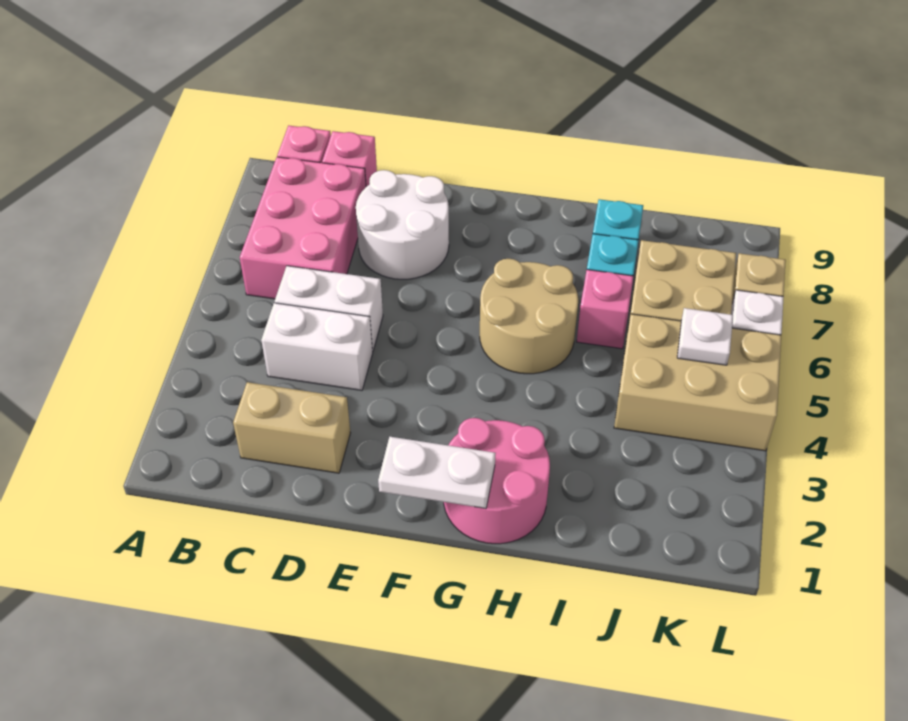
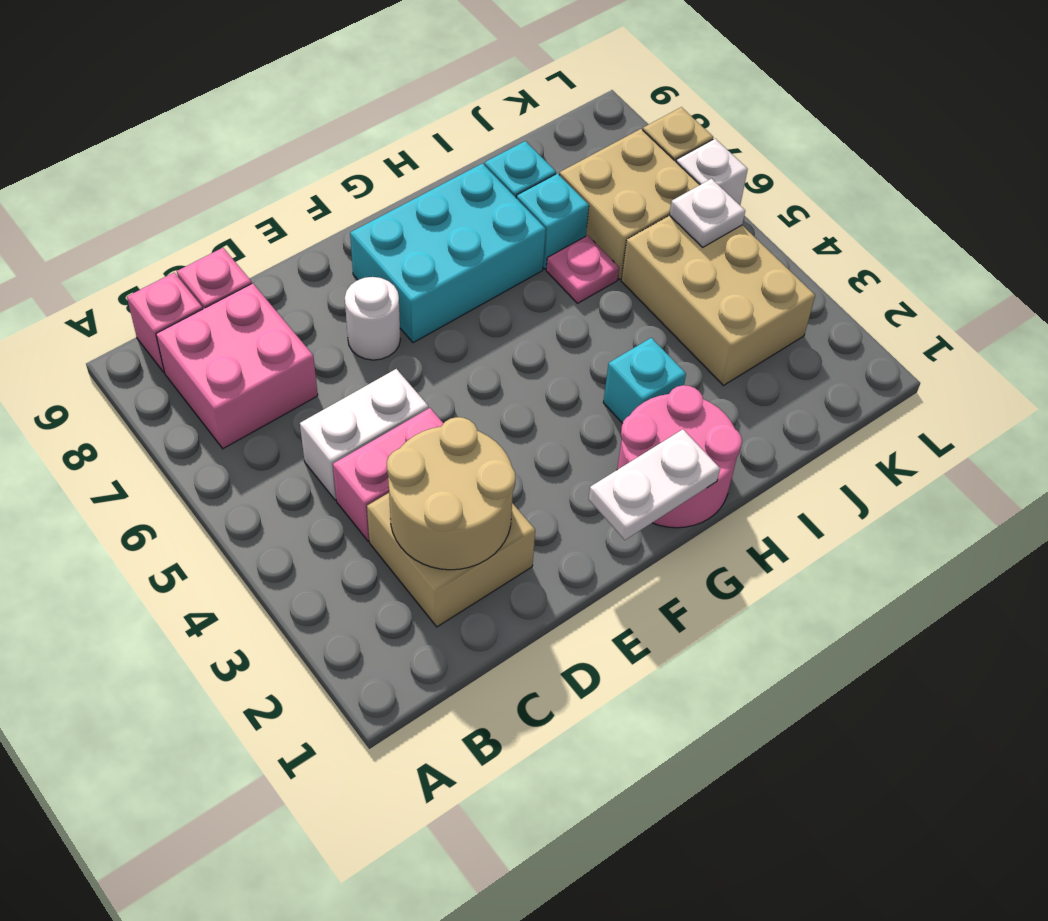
pink 2x3 brick [240,157,366,299] -> pink 2x2 brick [156,283,318,449]
tan 1x2 brick [233,382,350,473] -> tan 2x2 brick [367,493,535,627]
white 1x2 brick [261,303,373,390] -> pink 1x2 brick [333,408,443,541]
white 2x2 round brick [356,170,449,279] -> white 1x1 round brick [345,277,400,360]
none -> cyan 2x3 brick [350,163,546,343]
tan 2x2 round brick [480,259,578,374] -> tan 2x2 round brick moved to [387,417,516,570]
none -> cyan 1x1 brick [603,338,686,423]
pink 1x1 brick [577,270,633,349] -> pink 1x1 plate [546,235,619,303]
tan 2x3 brick [614,314,781,451] -> tan 2x3 brick turned to [621,215,815,385]

